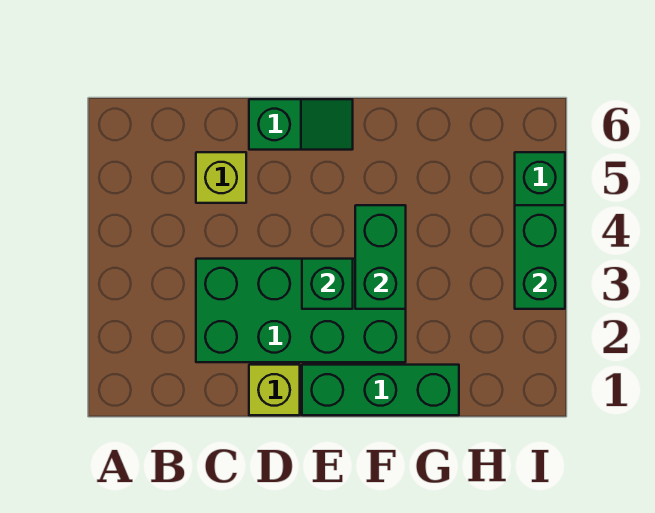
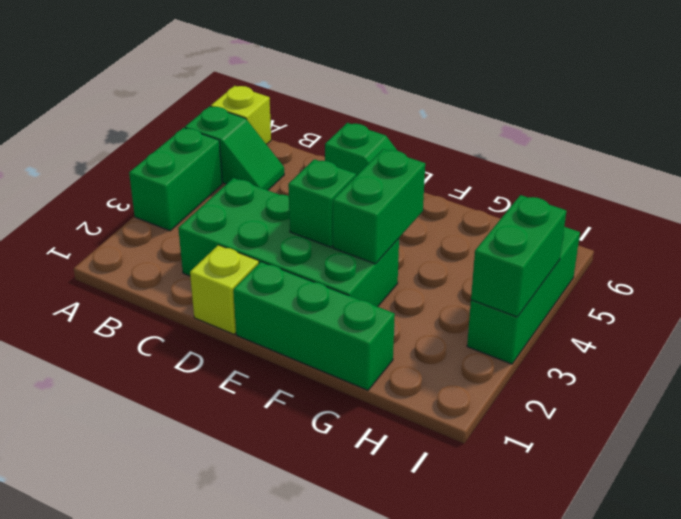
none -> green 1x2 brick [129,128,222,231]
none -> green 1x2 slope [185,106,284,190]
lime 1x1 brick [196,152,246,203] -> lime 1x1 brick moved to [211,86,271,145]

